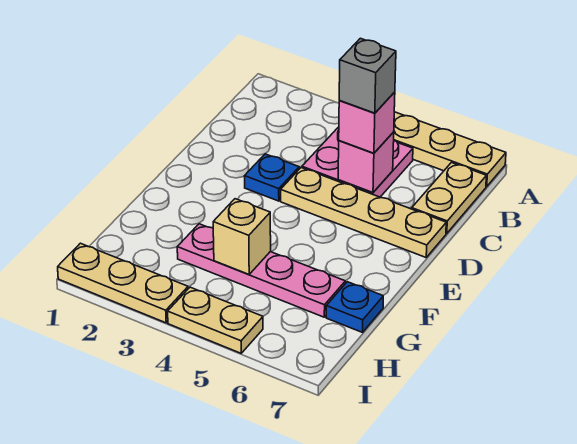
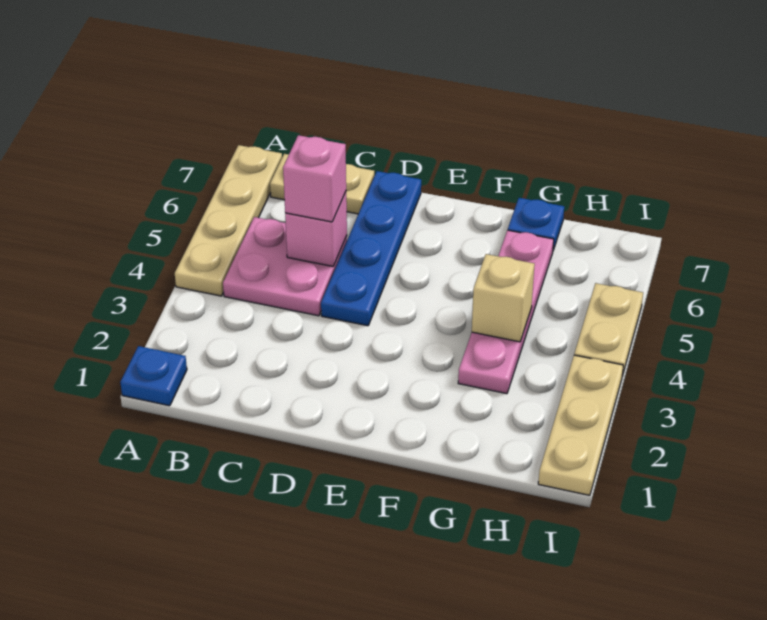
grey 1x1 brick [339,38,396,113] -> none
blue 1x1 plate [244,154,299,201] -> blue 1x1 plate moved to [120,346,187,406]
tan 1x4 plate [281,168,446,257] -> blue 1x4 plate [321,171,421,326]

